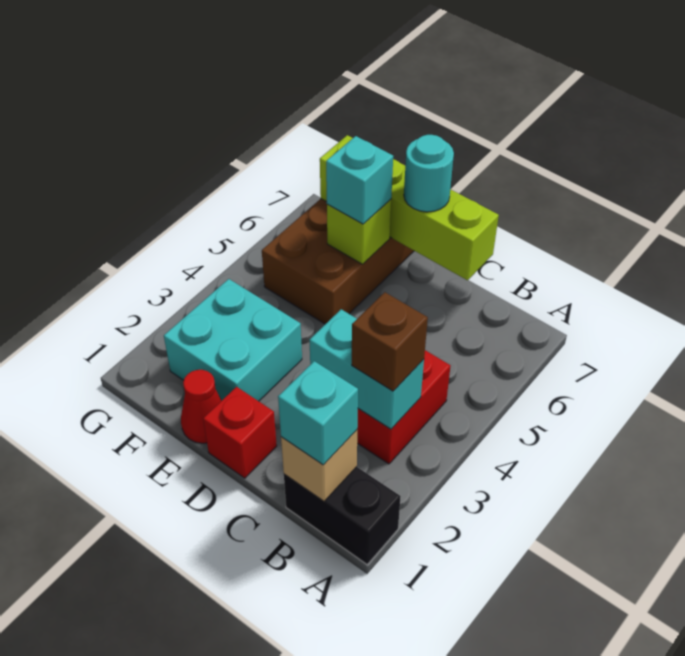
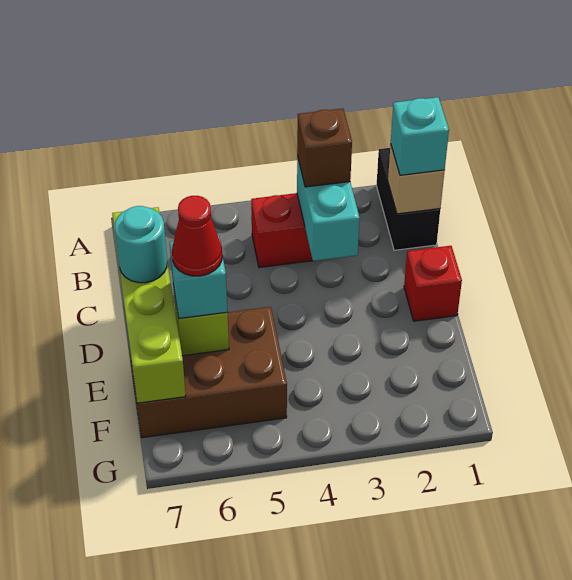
red 1x1 cone [181,370,222,443] -> red 1x1 cone moved to [172,196,222,276]
cyan 2x2 brick [164,279,302,401] -> none

